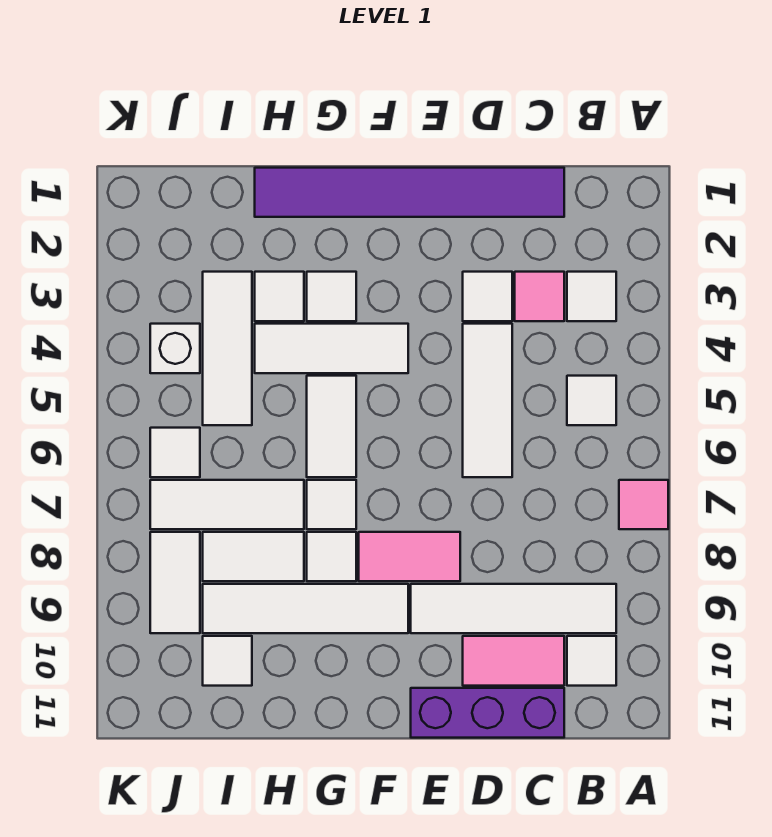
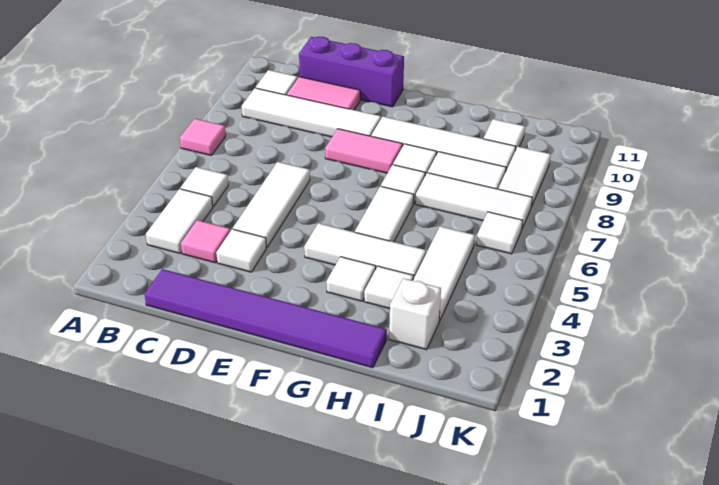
white 1x1 tile [567,272,616,321] -> white 1x2 tile [146,189,213,253]
white 1x1 brick [150,324,200,373] -> white 1x1 brick moved to [389,278,441,350]

